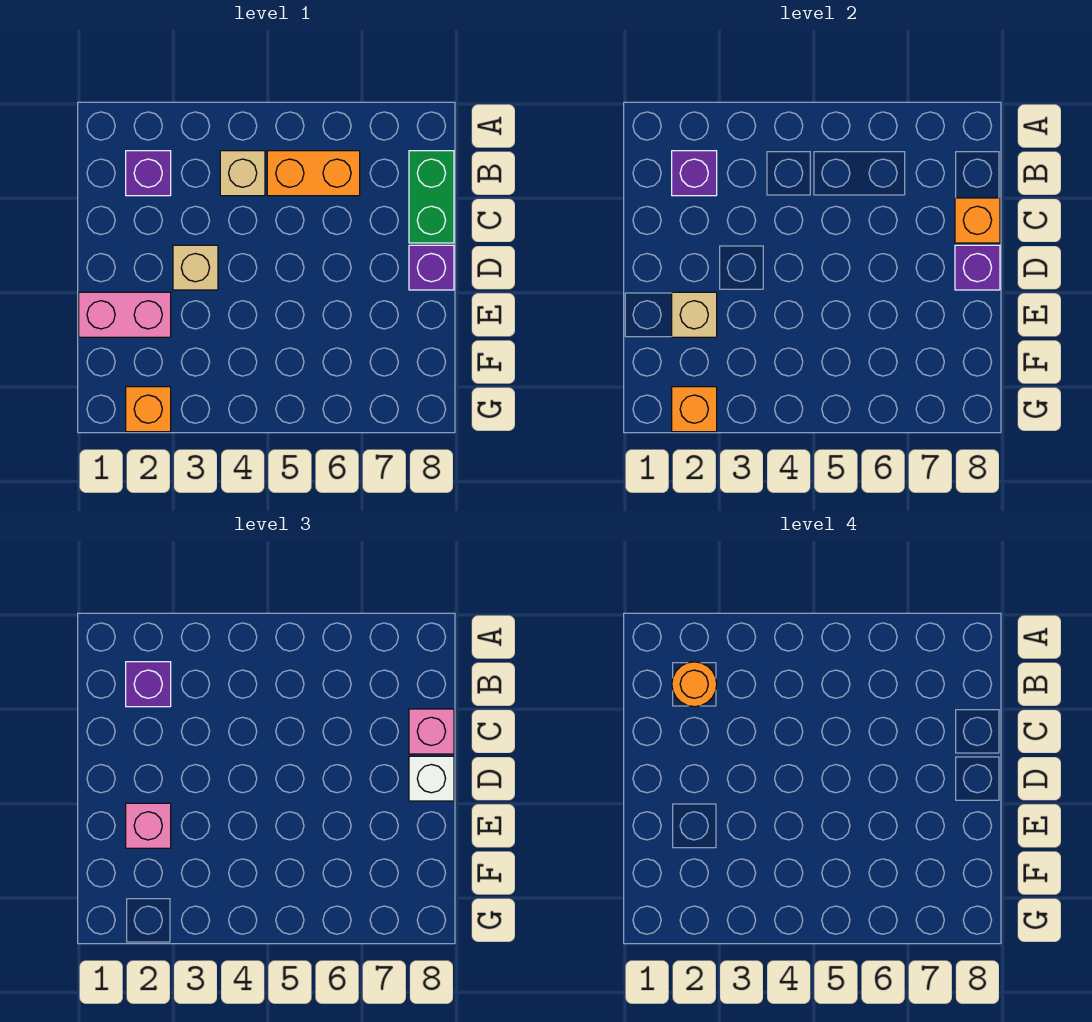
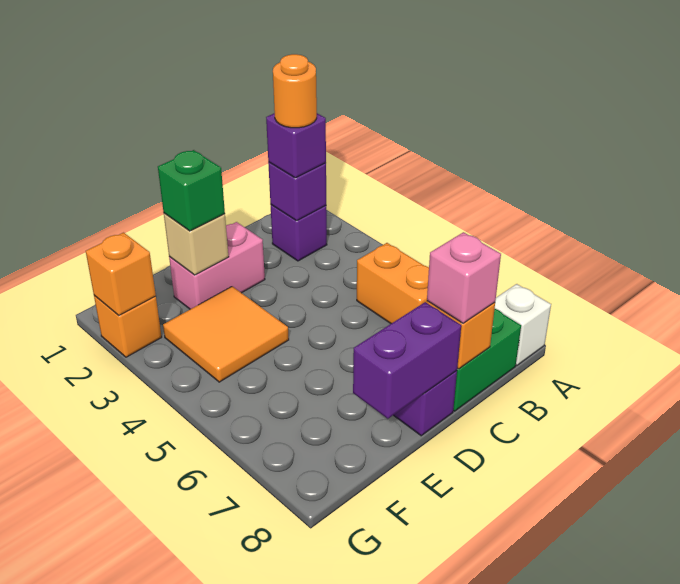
tan 1x1 brick [220,151,265,196] -> none
tan 1x1 brick [173,245,218,290] -> none
purple 1x1 brick [955,245,1000,290] -> purple 1x2 brick [353,302,461,419]
white 1x1 brick [409,756,454,801] -> white 1x1 brick moved to [495,284,551,366]
pink 1x2 brick [79,292,171,337] -> pink 1x2 brick turned to [169,222,265,309]
pink 1x1 brick [126,803,171,848] -> green 1x1 brick [158,150,225,231]
none -> orange 2x2 tile [163,286,289,382]

